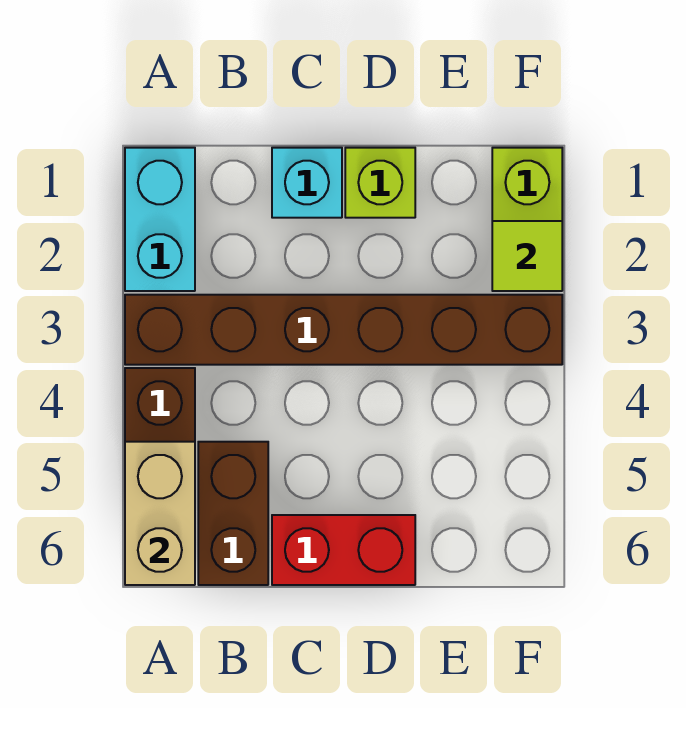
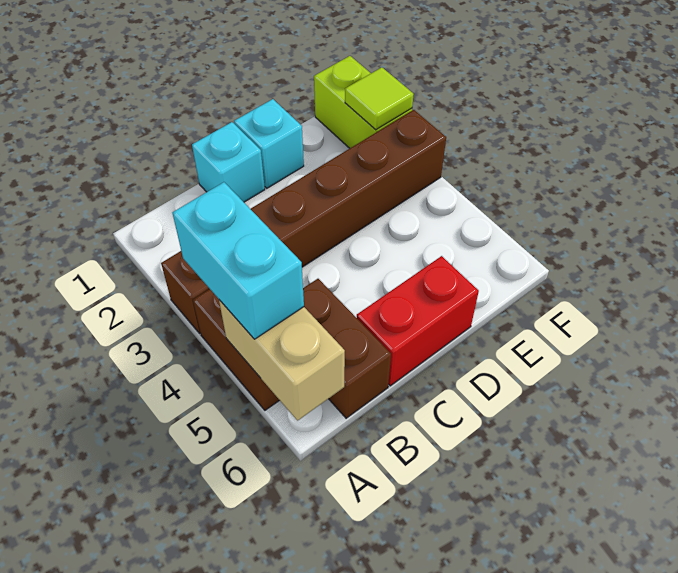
cyan 1x2 brick [125,148,195,291] -> cyan 1x2 brick moved to [172,182,304,339]
lime 1x1 brick [345,148,415,218] -> cyan 1x1 brick [234,99,304,188]

